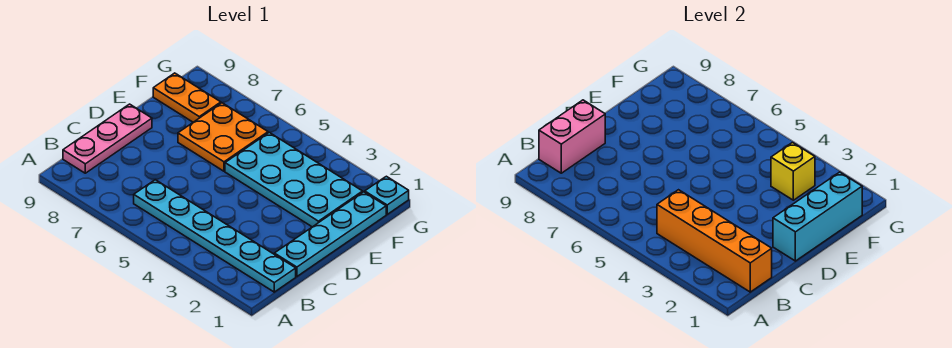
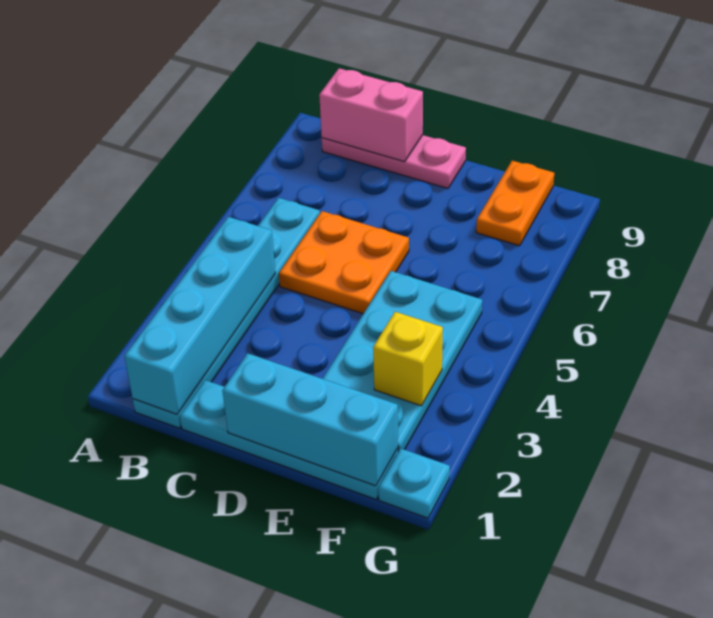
orange 1x4 brick [657,190,772,292] -> cyan 1x4 brick [125,217,275,414]
orange 2x2 plate [178,103,268,171] -> orange 2x2 plate moved to [279,211,409,314]

